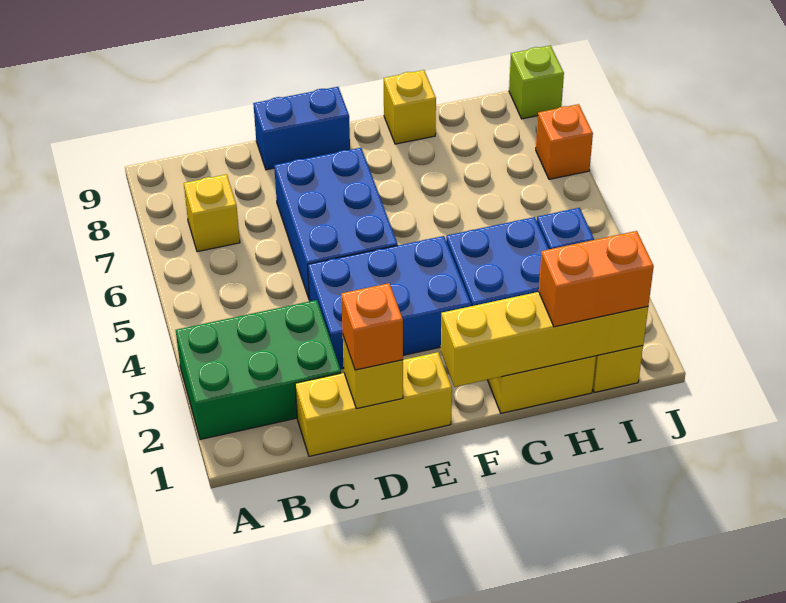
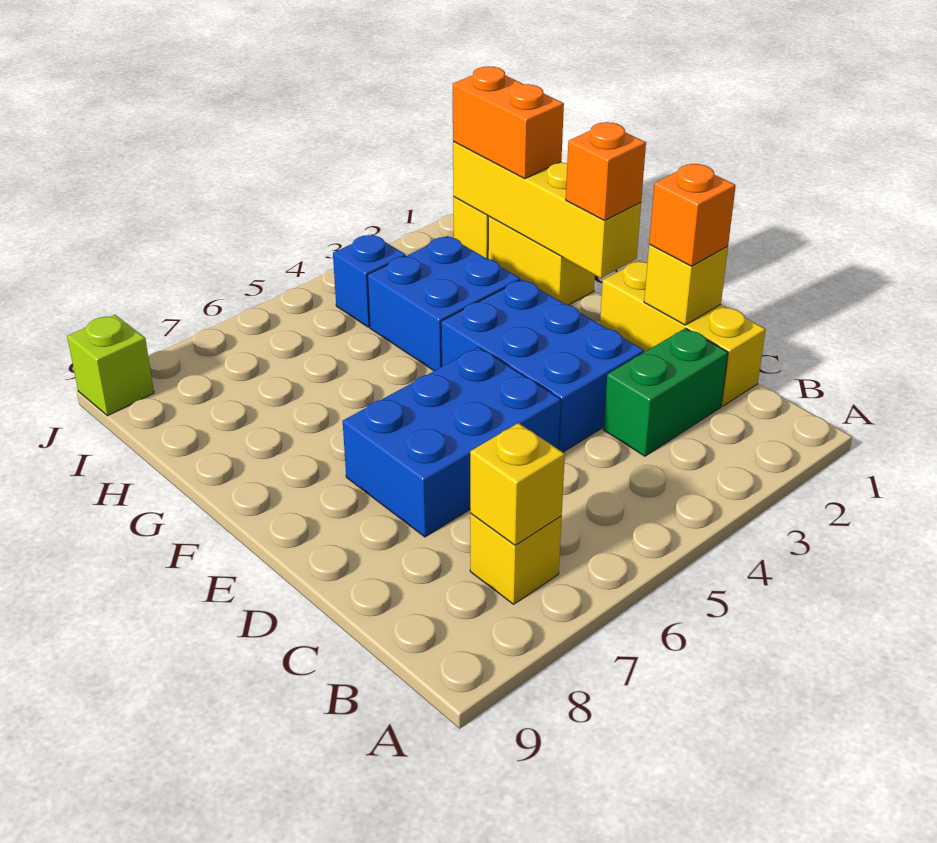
green 2x3 brick [176,300,341,440] -> green 1x2 brick [603,328,728,456]
blue 1x2 brick [253,87,350,170] -> none
yellow 1x1 brick [384,70,436,144] -> yellow 1x1 brick moved to [470,423,565,545]
orange 1x1 brick [536,104,593,179] -> orange 1x1 brick moved to [566,122,646,221]

